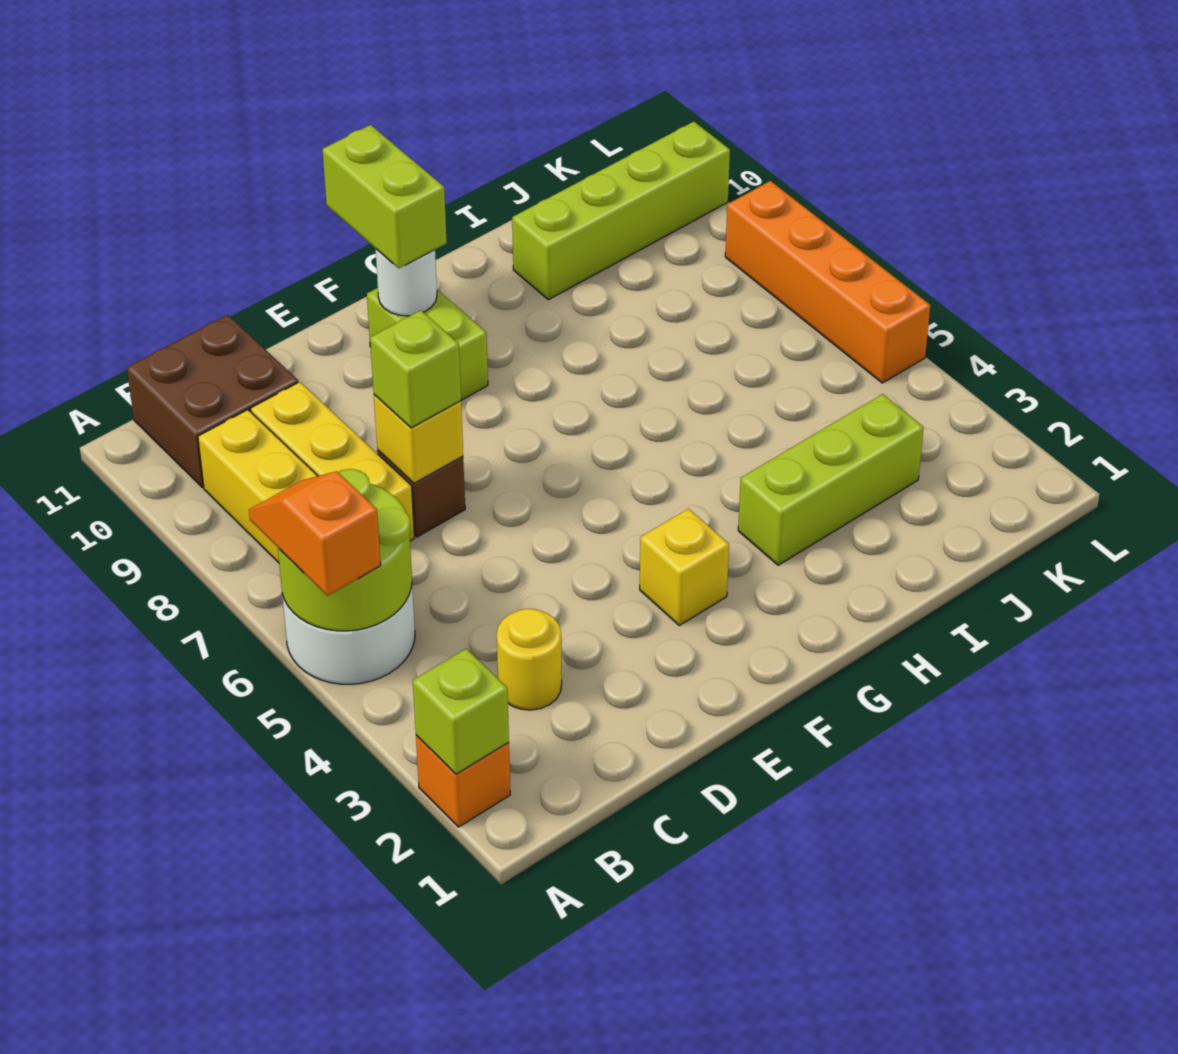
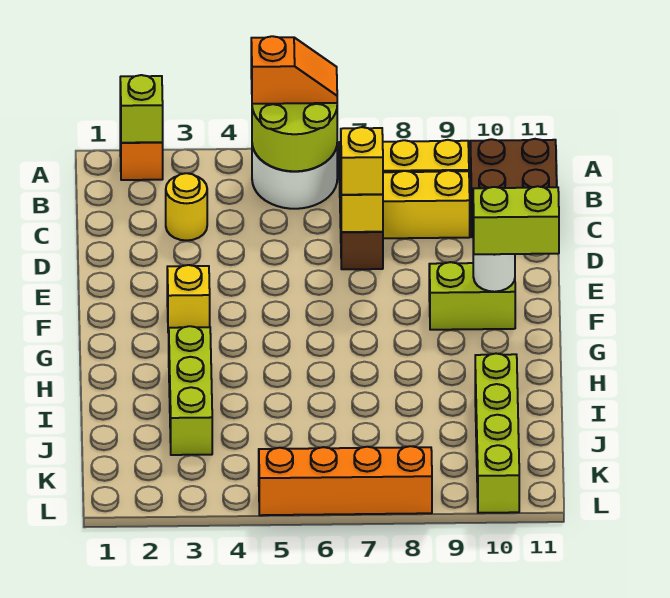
lime 1x1 brick [370,310,461,428] -> yellow 1x1 brick [341,127,383,195]

